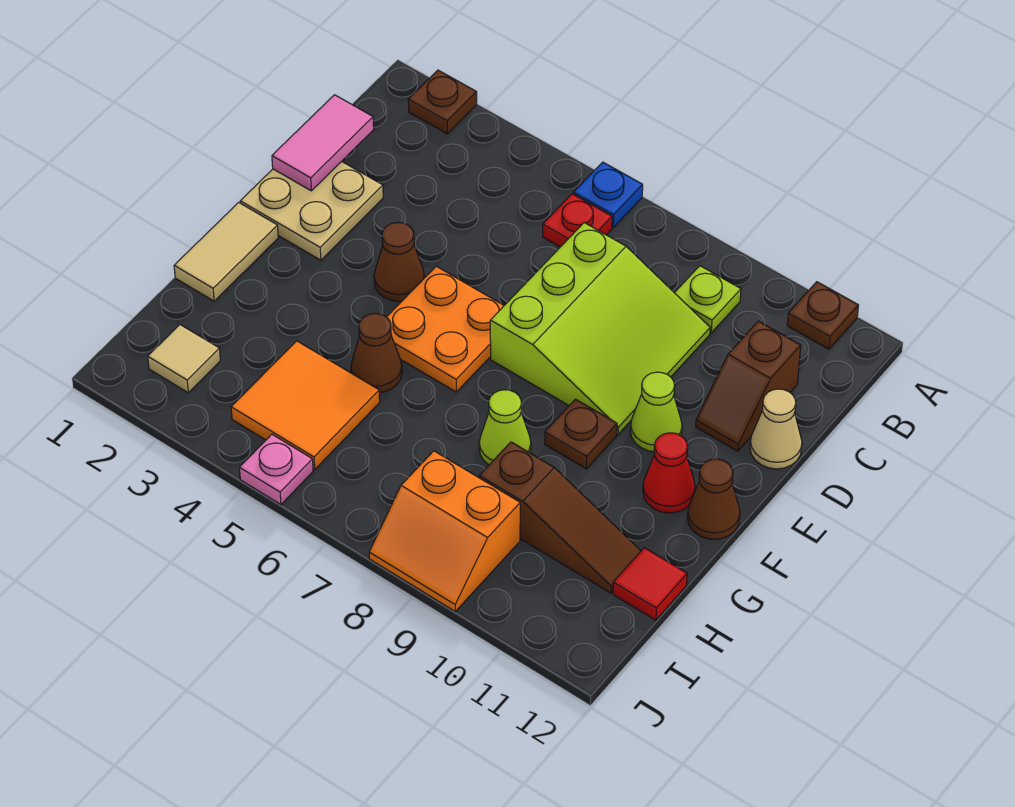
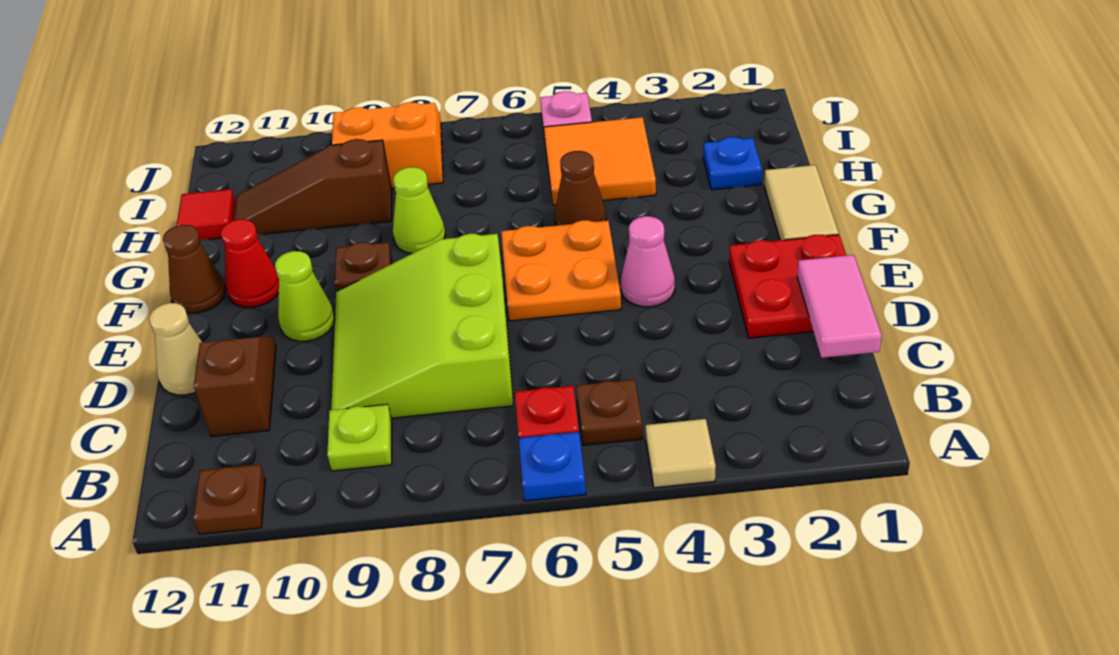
brown 1x1 plate [408,70,477,134] -> brown 1x1 plate moved to [576,379,643,445]
tan 2x2 plate [240,162,383,260] -> red 2x2 plate [729,235,846,338]
brown 1x1 cone [374,222,424,301] -> pink 1x1 cone [621,216,675,307]
none -> blue 1x1 plate [703,137,762,190]
tan 1x1 tile [148,325,220,393] -> tan 1x1 tile moved to [646,419,716,488]

